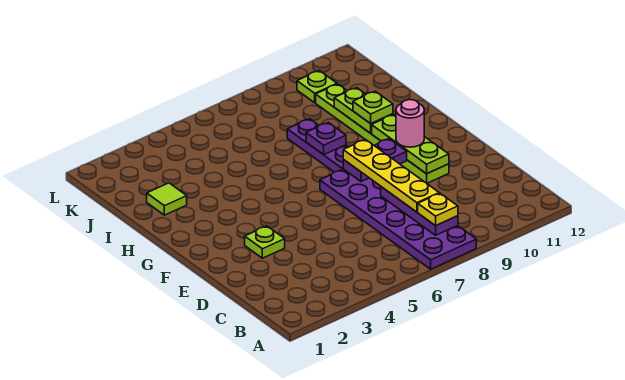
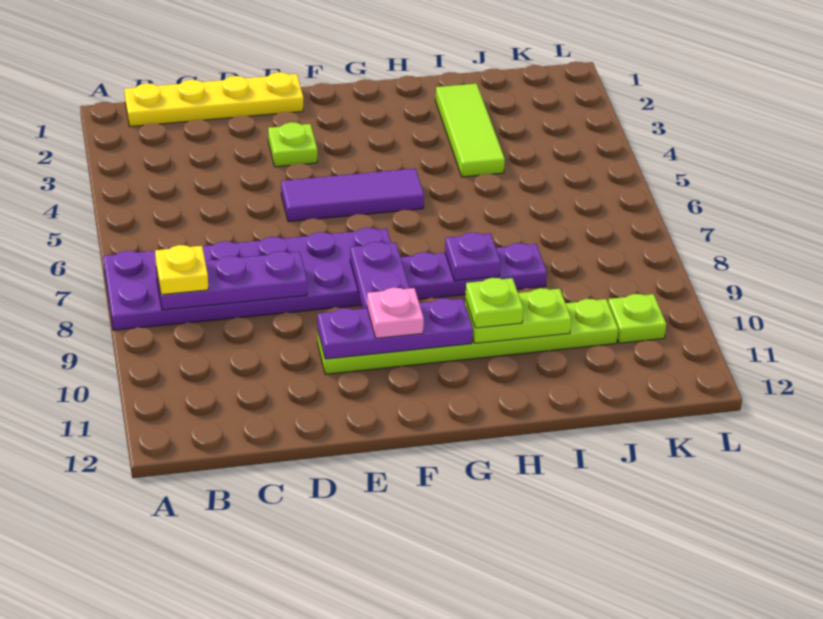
yellow 1x4 plate [343,139,439,212] -> yellow 1x4 plate moved to [124,72,303,127]
none -> purple 1x3 tile [281,168,424,222]
lime 1x3 plate [372,115,449,174] -> purple 1x3 plate [318,298,473,359]
pink 1x1 round brick [396,100,424,147] -> pink 1x1 plate [367,288,424,338]
lime 1x1 tile [147,183,187,215] -> lime 1x3 tile [436,84,505,177]

